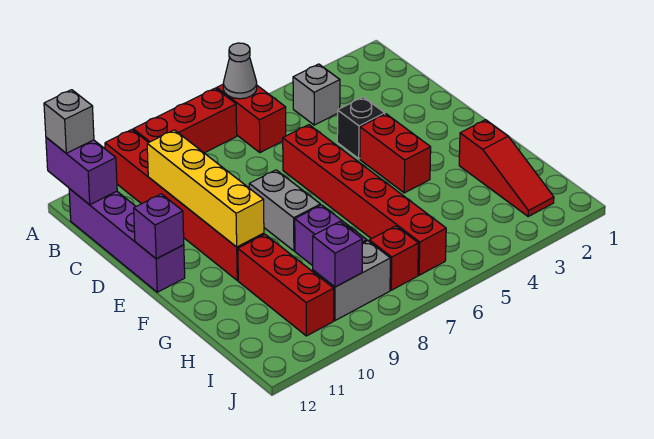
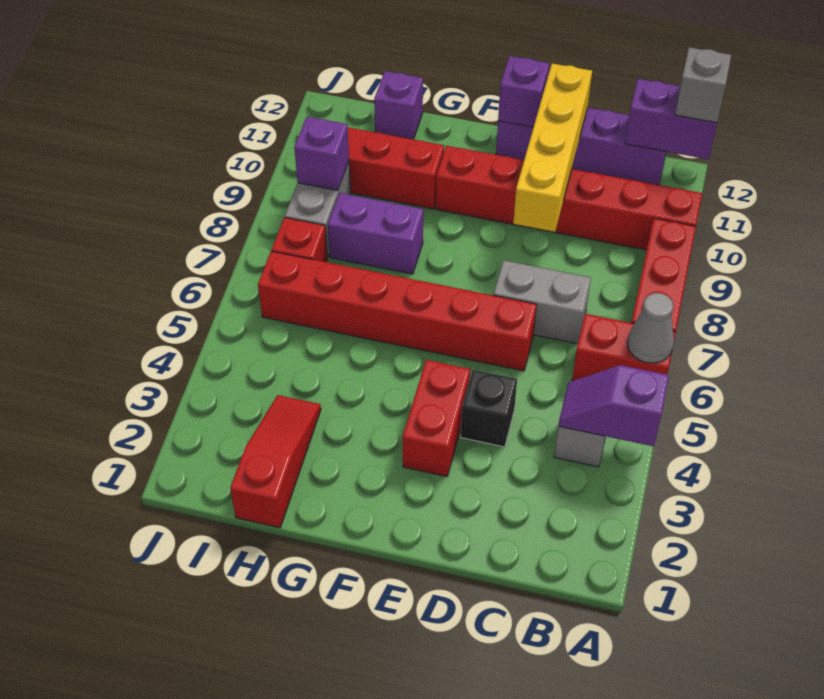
none -> purple 1x2 slope [558,365,669,446]
yellow 1x4 brick [147,130,264,247] -> yellow 1x4 brick turned to [513,64,592,232]
red 1x2 brick [360,114,431,193] -> red 1x2 brick turned to [403,360,470,477]
grey 1x2 brick [249,170,320,251] -> grey 1x2 brick moved to [494,260,591,344]
red 1x3 slope [459,120,554,216] -> red 1x3 slope turned to [230,395,321,528]
none -> purple 1x1 brick [374,71,423,139]

